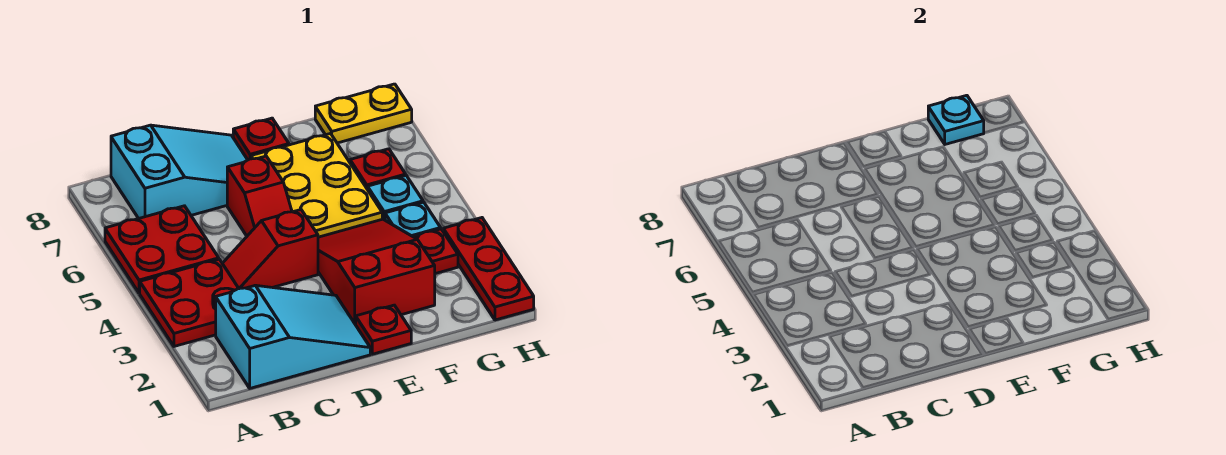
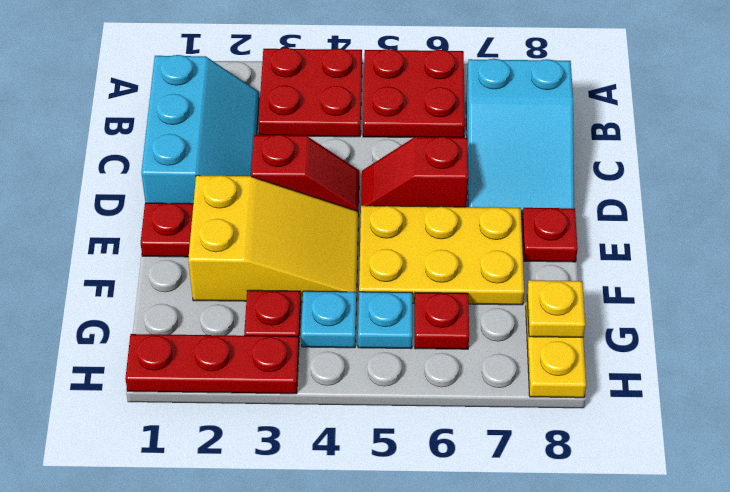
cyan 2x3 slope [216,285,370,388] -> cyan 2x3 slope turned to [141,55,259,204]
red 1x2 slope [222,209,318,289] -> red 1x2 slope turned to [251,135,359,217]
red 2x3 slope [318,219,435,325] -> yellow 2x3 slope [188,175,358,302]
cyan 1x1 plate [928,95,984,144] -> yellow 1x1 plate [527,280,585,337]

